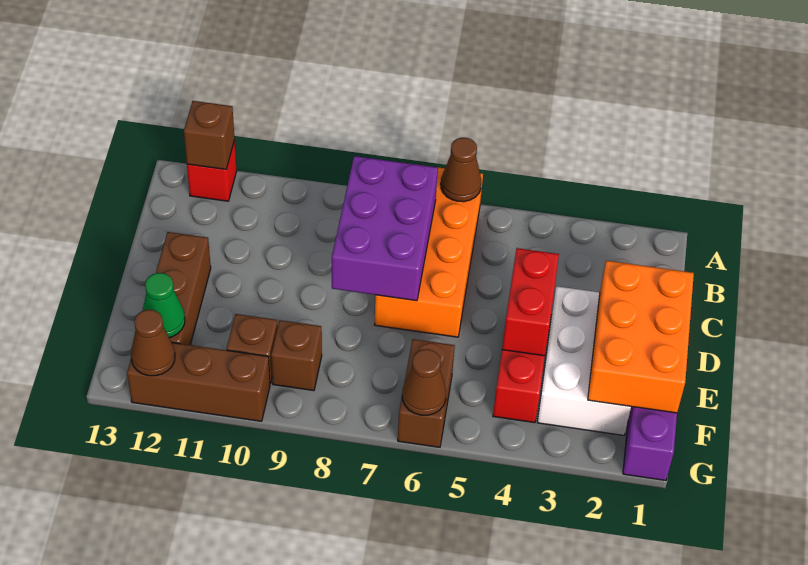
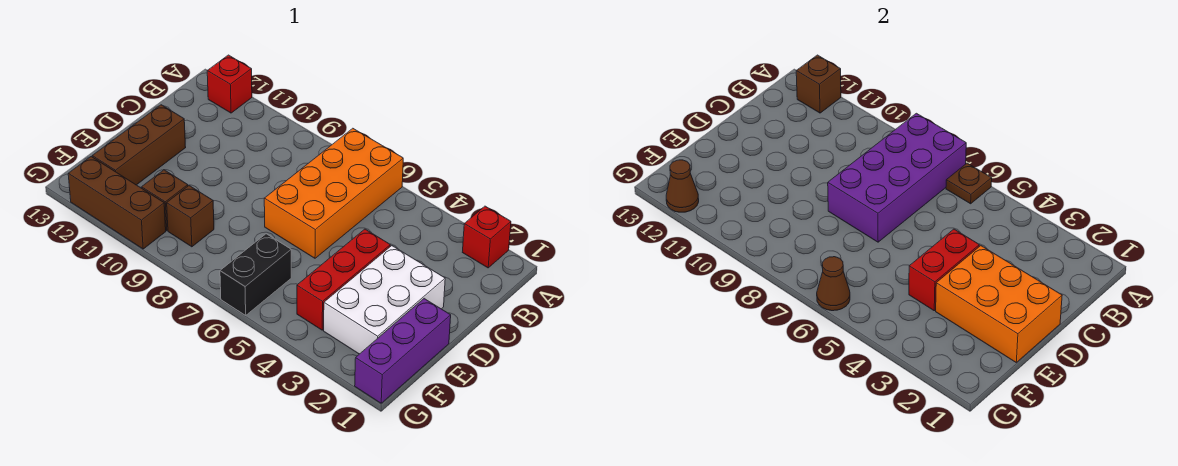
none -> red 1x1 brick [463,206,511,268]
brown 1x1 cone [441,138,481,202] -> brown 1x1 plate [946,163,992,204]
purple 2x3 brick [332,156,438,301] -> purple 2x4 brick [828,113,966,242]
orange 2x3 brick [588,261,694,413] -> orange 2x3 brick turned to [936,246,1062,362]
brown 1x2 brick [398,339,455,447] -> black 1x2 brick [220,234,291,315]
green 1x1 cone [142,273,185,338] -> none

